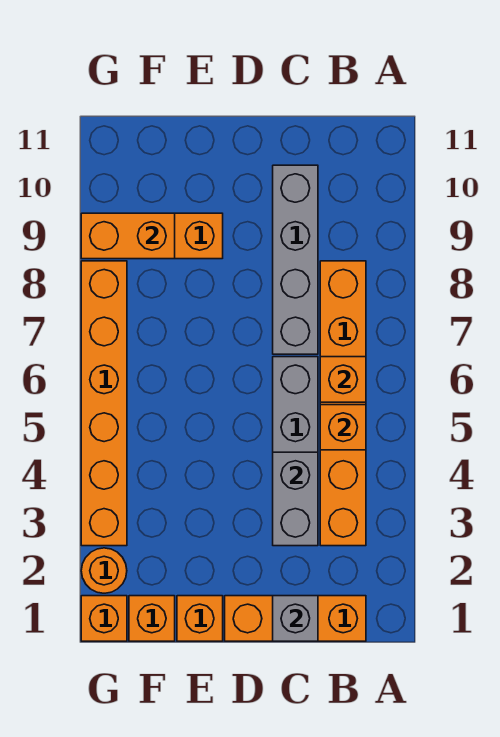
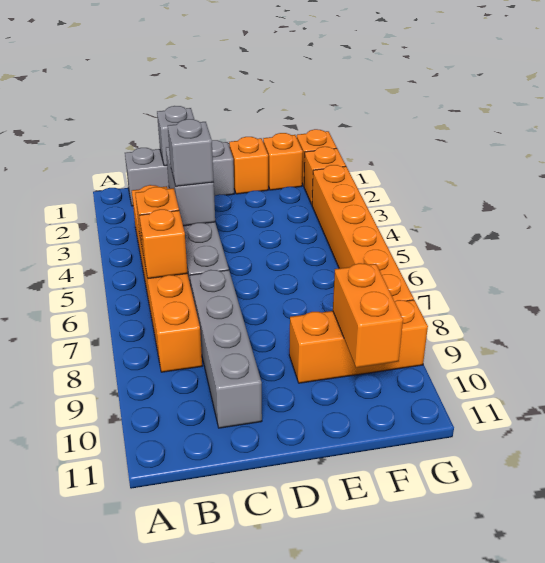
orange 1x3 brick [225,596,366,641] -> grey 1x3 brick [125,140,234,206]
none -> grey 1x1 brick [168,119,214,186]
orange 1x2 brick [81,213,175,259] -> orange 1x2 brick turned to [333,263,403,368]
orange 1x1 round brick [81,548,127,593] -> orange 1x1 brick [304,147,346,204]

